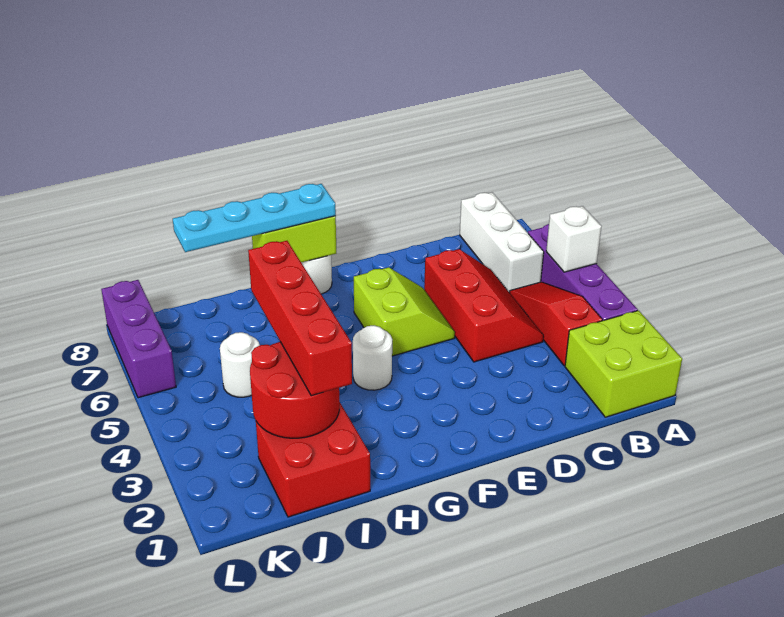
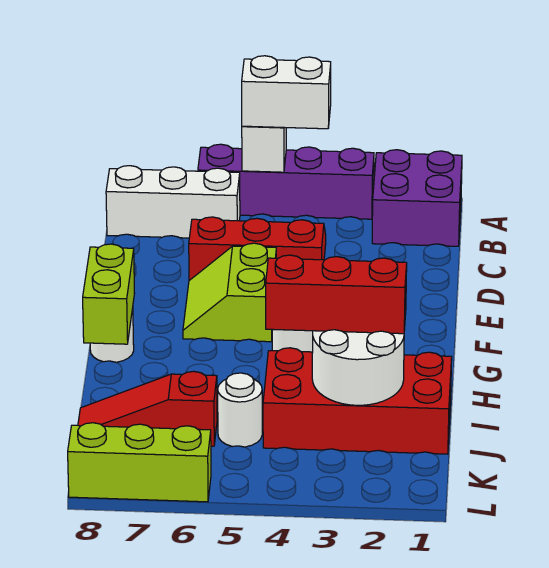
lime 2x2 brick [565,311,682,417] -> purple 2x2 brick [372,150,462,246]
none -> white 1x2 brick [242,56,331,129]
red 1x3 slope [509,282,602,366] -> red 1x3 slope moved to [78,371,217,446]
lime 2x2 slope [354,267,455,356] -> lime 2x2 slope turned to [183,243,276,342]
cyan 1x4 plate [173,184,336,252] -> none
red 2x2 brick [256,402,370,517] -> red 2x4 brick [263,348,452,454]
red 2x2 round brick [250,342,339,438] -> white 2x2 round brick [312,330,404,405]
red 1x4 brick [248,241,352,396] -> red 1x3 brick [266,255,407,334]
purple 1x3 brick [101,280,176,398] -> lime 1x3 brick [68,423,211,502]

